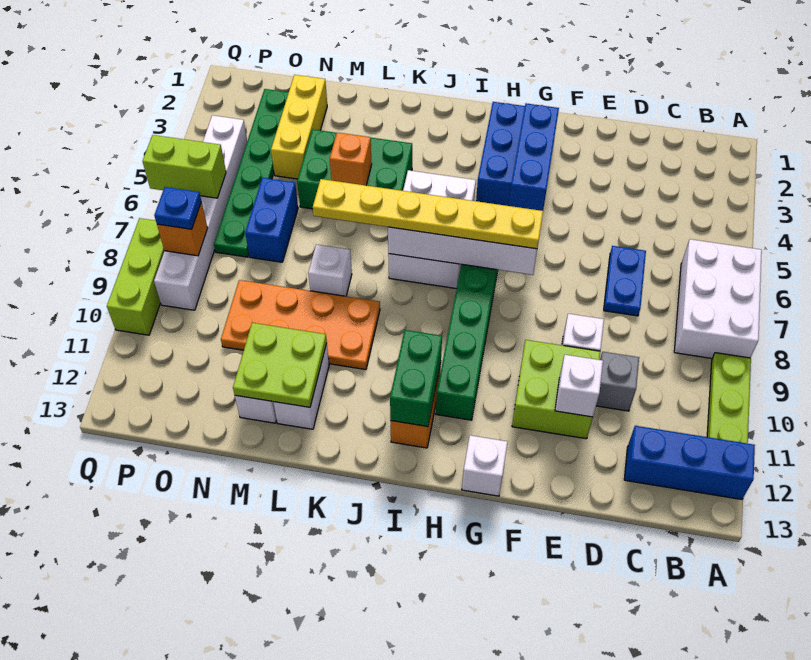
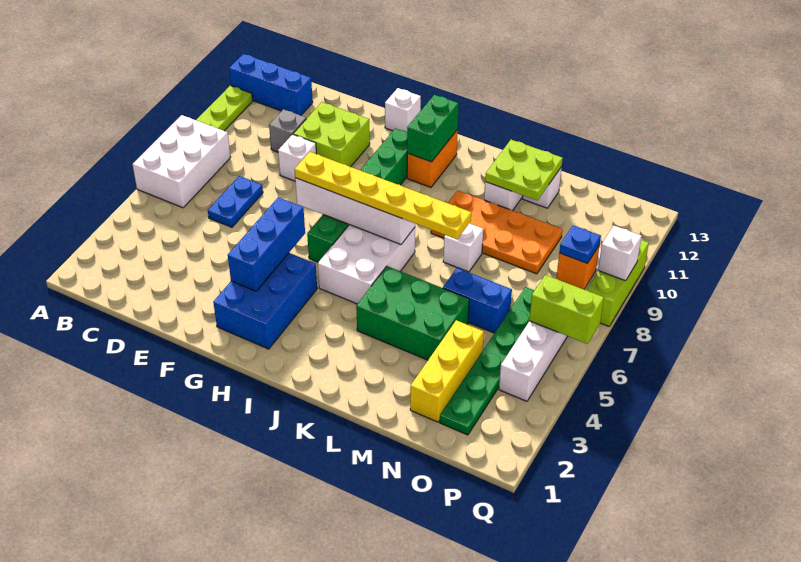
white 1x1 brick [555,355,603,417] -> white 1x1 brick moved to [598,226,642,281]
orange 1x1 brick [330,133,372,185] -> none
blue 1x2 brick [245,178,298,262] -> blue 1x2 brick turned to [443,268,512,333]

